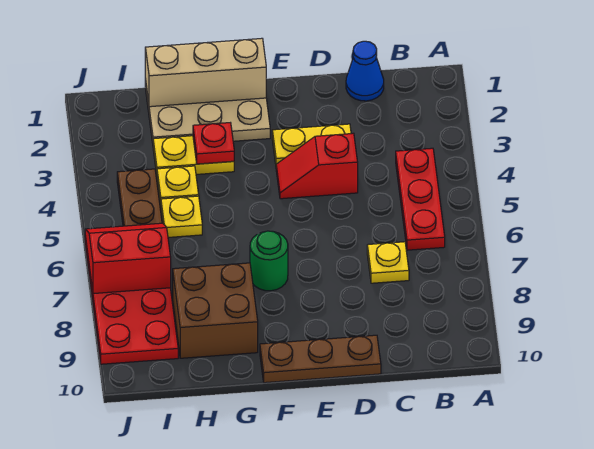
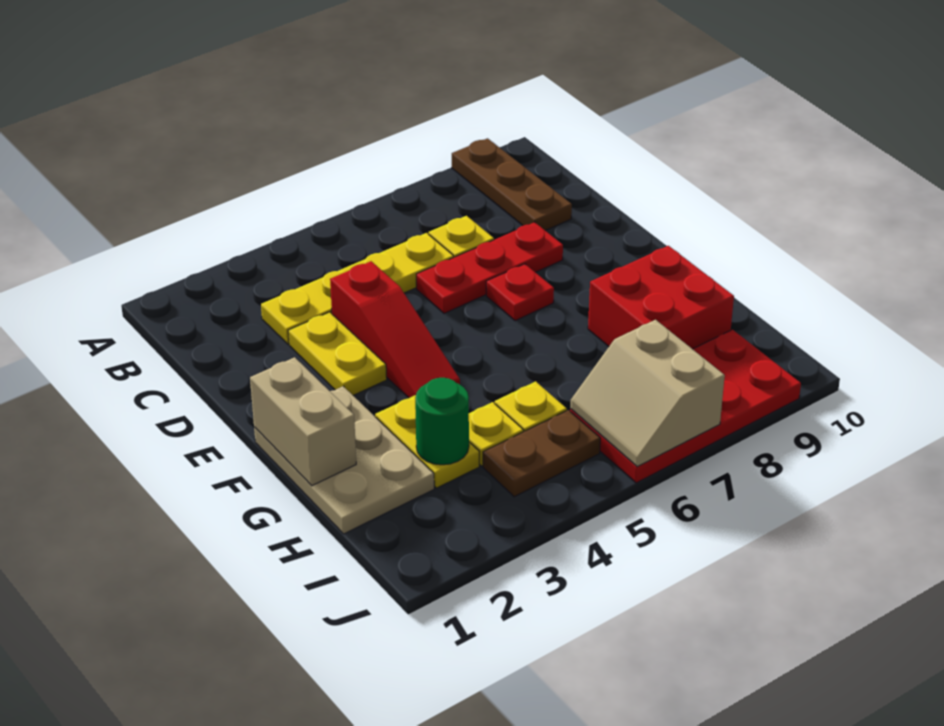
red 1x3 plate [396,148,445,250] -> red 1x3 plate moved to [416,222,563,313]
blue 1x1 cone [346,41,384,101] -> none
none -> yellow 1x4 plate [261,233,454,344]
red 1x2 slope [276,133,358,199] -> red 1x3 slope [330,261,460,398]
brown 1x3 plate [260,335,381,383] -> brown 1x3 plate moved to [452,138,572,231]
tan 1x3 brick [145,38,266,107] -> tan 1x2 brick [250,357,356,486]
green 1x1 round brick [250,231,288,291] -> green 1x1 round brick moved to [415,378,469,465]
red 1x1 plate [193,123,234,164] -> red 1x1 plate moved to [486,264,554,321]
brown 2x2 brick [173,263,258,358] -> red 2x2 brick [588,246,734,349]
red 2x2 slope [85,223,171,294] -> tan 2x2 slope [570,320,725,466]

